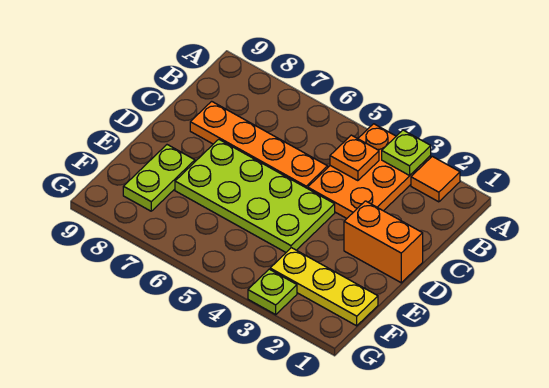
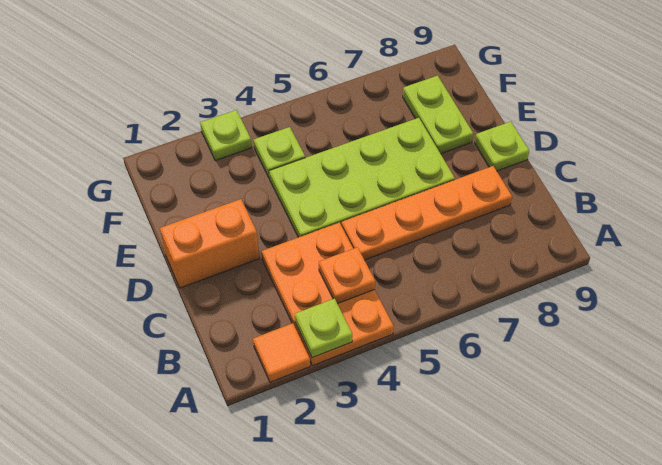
none -> lime 1x1 plate [475,122,529,171]
yellow 1x3 plate [270,248,378,326] -> none
none -> lime 1x1 plate [254,127,305,178]

